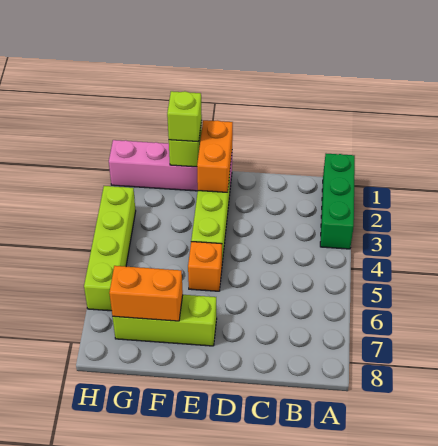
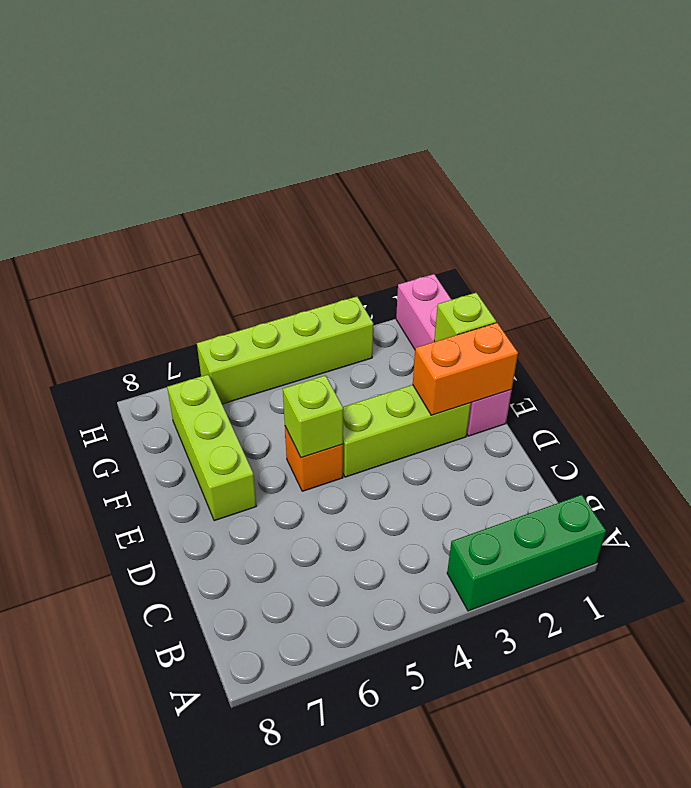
lime 1x1 brick [167,91,202,142] -> lime 1x1 brick moved to [283,375,343,458]
orange 1x2 brick [109,266,183,321] -> none

